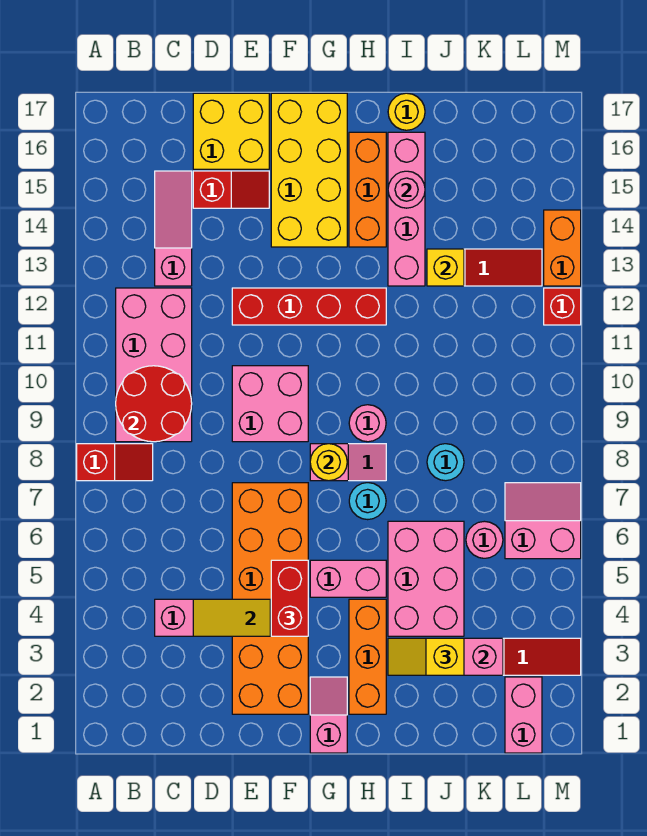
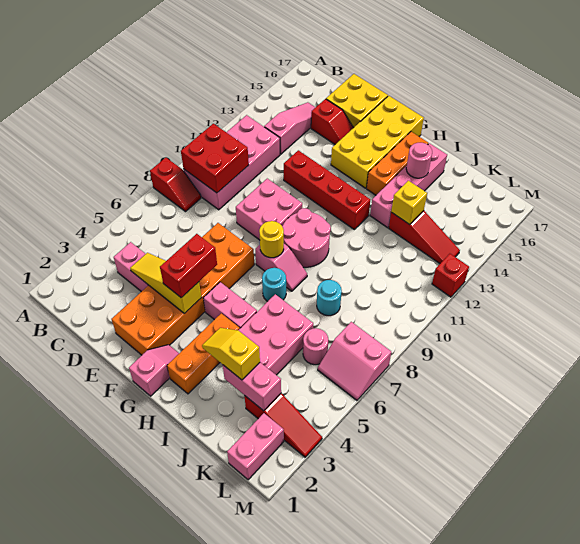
red 2x2 round brick [116,366,192,442] -> red 2x2 brick [181,124,249,193]
pink 1x1 round brick [349,405,386,442] -> pink 2x2 round brick [282,208,331,267]
yellow 1x1 round brick [388,93,425,130] -> none
pink 2x2 slope [505,483,581,559] -> pink 2x2 slope turned to [318,322,391,400]
orange 1x2 brick [544,210,581,286] -> none

